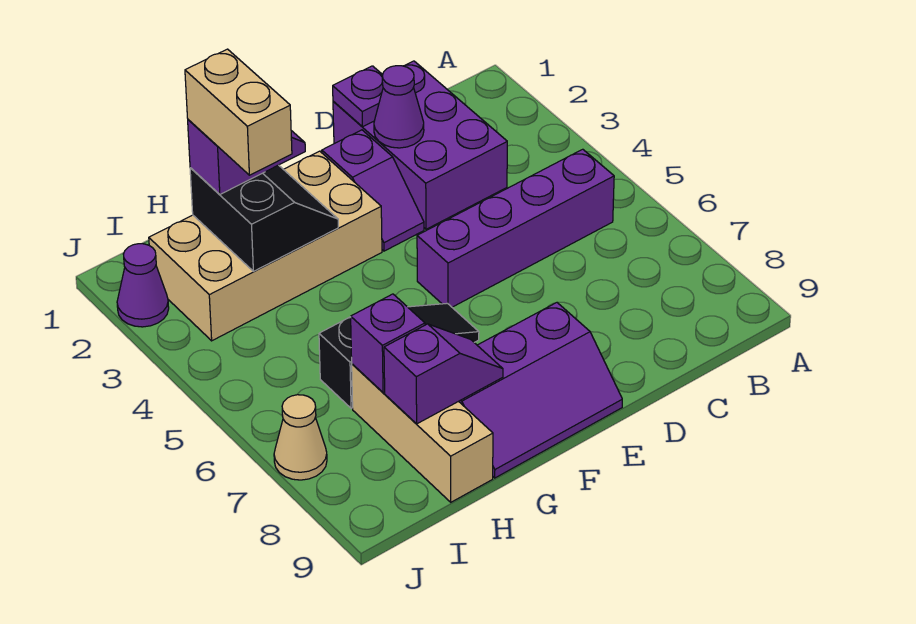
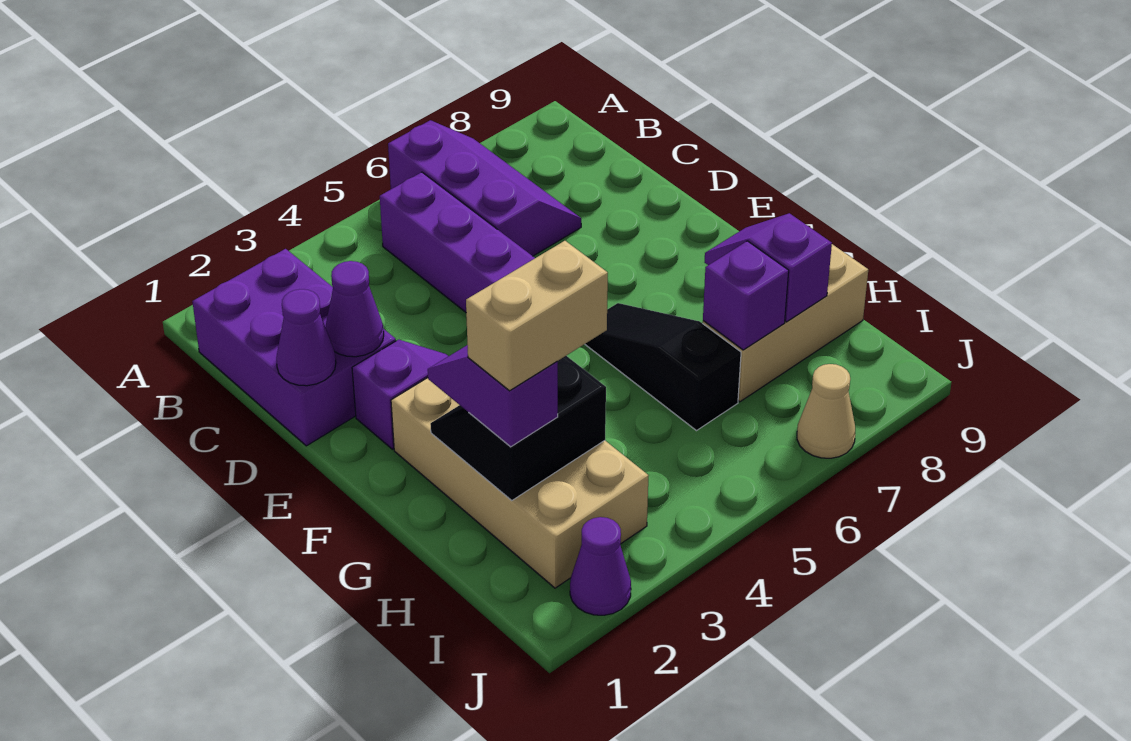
purple 2x3 brick [333,61,507,229] -> purple 2x3 brick turned to [192,249,396,446]
purple 1x1 plate [333,66,383,127] -> purple 1x1 cone [276,289,336,386]
purple 2x3 slope [459,303,622,478] -> purple 2x3 slope moved to [388,120,581,256]

